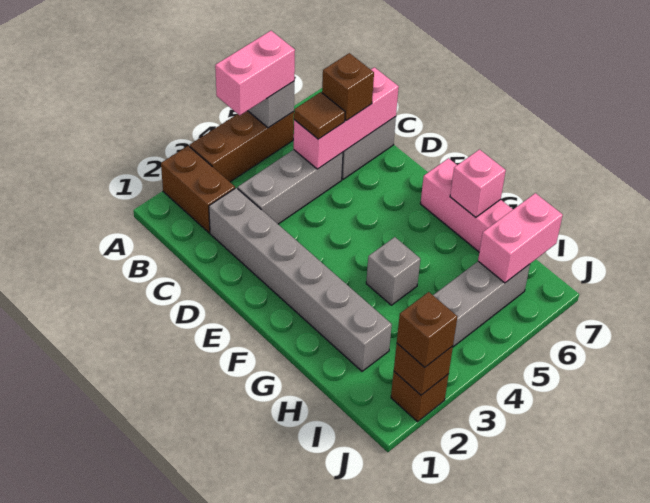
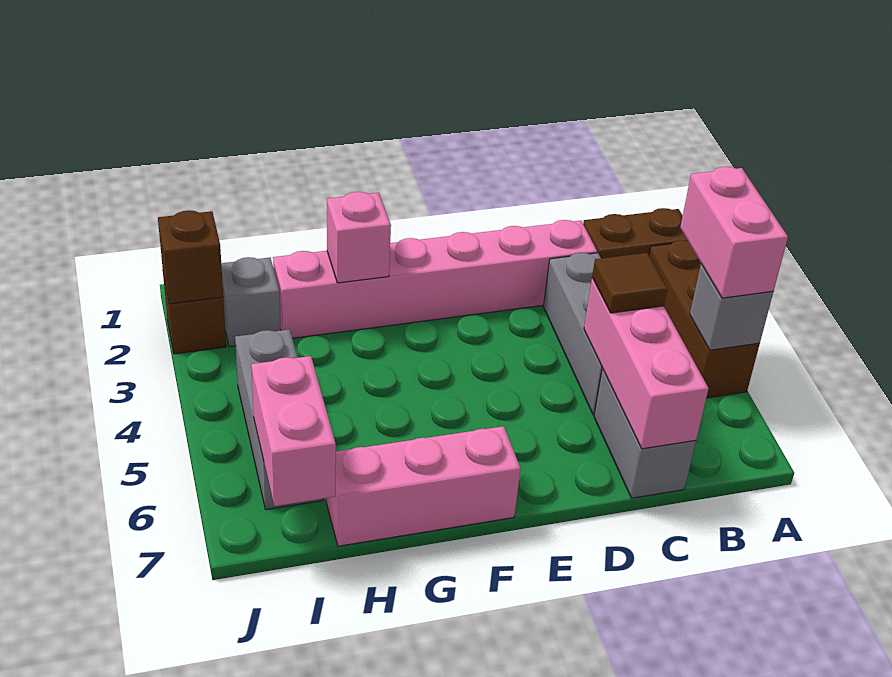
grey 1x6 brick [209,188,392,371] -> pink 1x6 brick [273,220,597,338]
brown 1x1 brick [322,53,374,121] -> none
grey 1x1 brick [366,237,420,305] -> grey 1x1 brick moved to [221,257,281,347]
pink 1x1 brick [450,150,506,217] -> pink 1x1 brick moved to [327,192,391,283]
brown 1x1 brick [397,292,457,367] -> none

